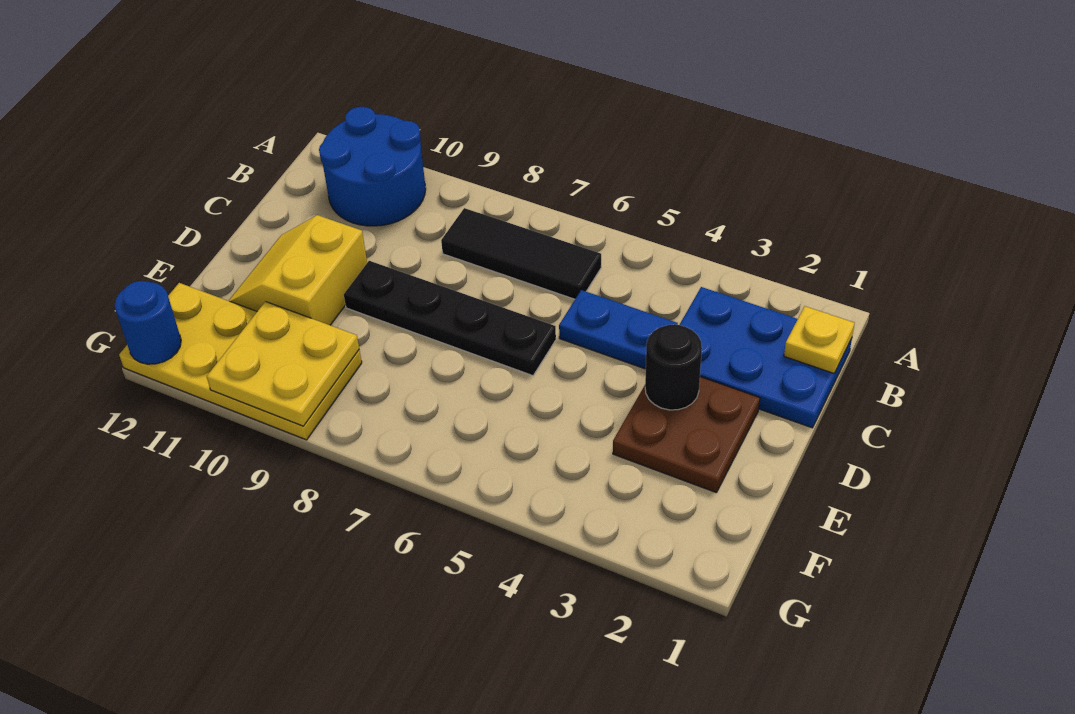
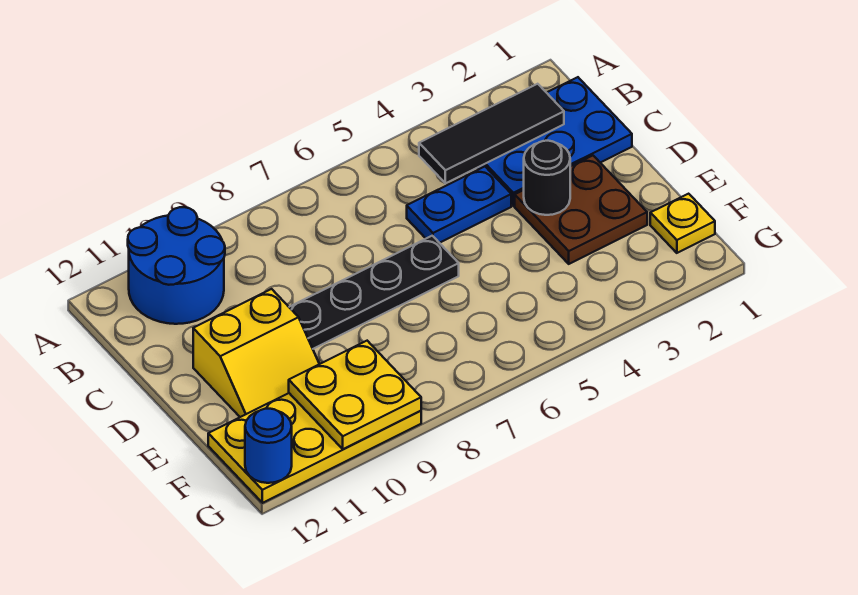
yellow 1x1 plate [784,306,855,373] -> yellow 1x1 plate moved to [650,194,715,253]
black 1x3 tile [441,208,601,299] -> black 1x3 tile moved to [419,84,564,183]
yellow 2x2 slope [229,215,367,325] -> yellow 2x2 slope turned to [193,289,319,417]

